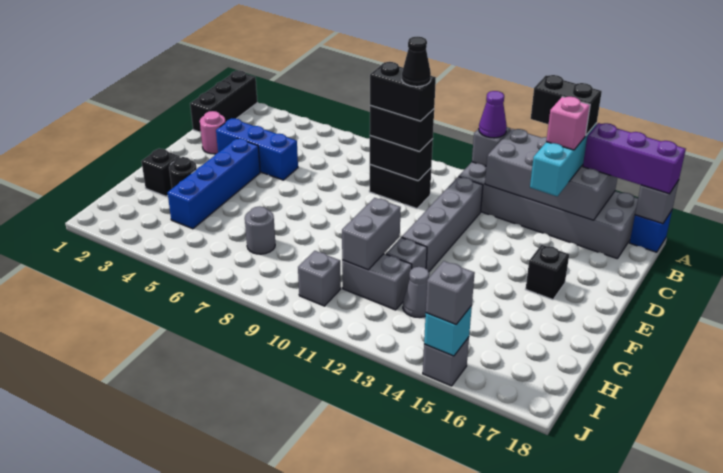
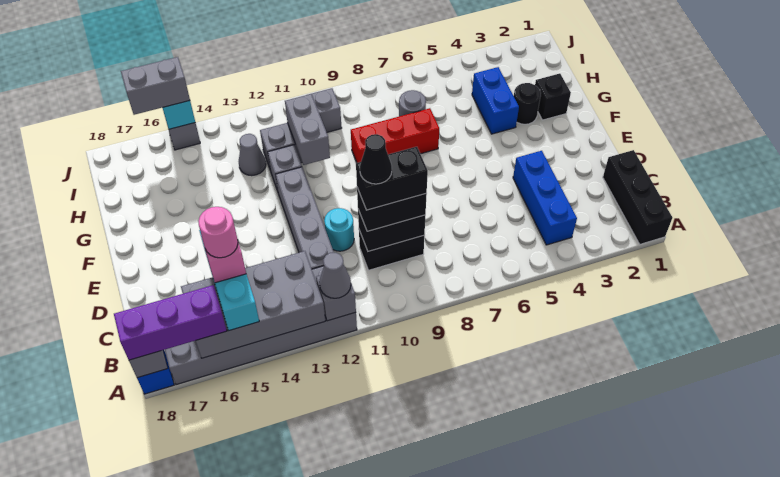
purple 1x1 cone [479,91,507,138] -> grey 1x1 cone [319,253,351,298]
black 1x2 brick [531,75,602,135] -> none
pink 1x1 round brick [200,111,226,154] -> pink 1x1 round brick moved to [198,207,238,258]
blue 1x3 brick [216,118,298,180] -> blue 1x3 brick turned to [513,151,577,245]
none -> cyan 1x1 round brick [324,208,354,251]
blue 1x4 brick [168,138,260,229] -> blue 1x2 brick [472,67,519,134]
black 1x1 brick [526,245,569,300] -> none
none -> red 1x3 brick [351,108,439,163]
grey 1x1 brick [426,261,475,324] -> grey 1x2 brick [121,57,190,115]

